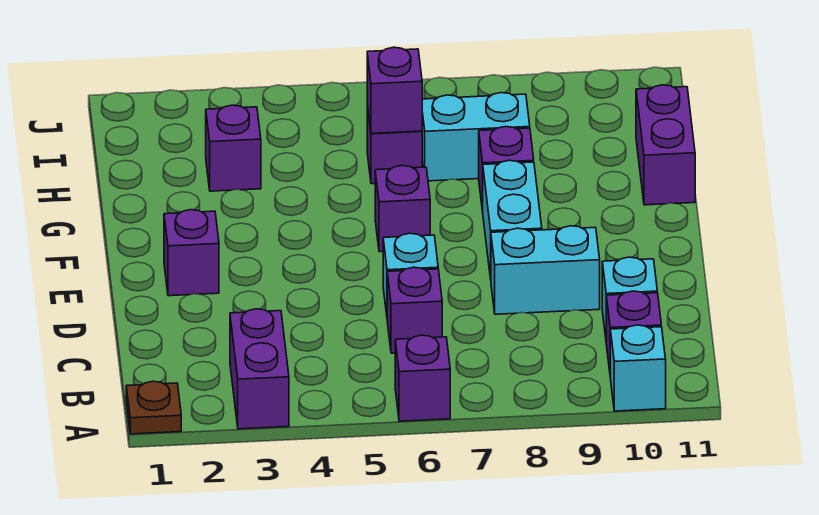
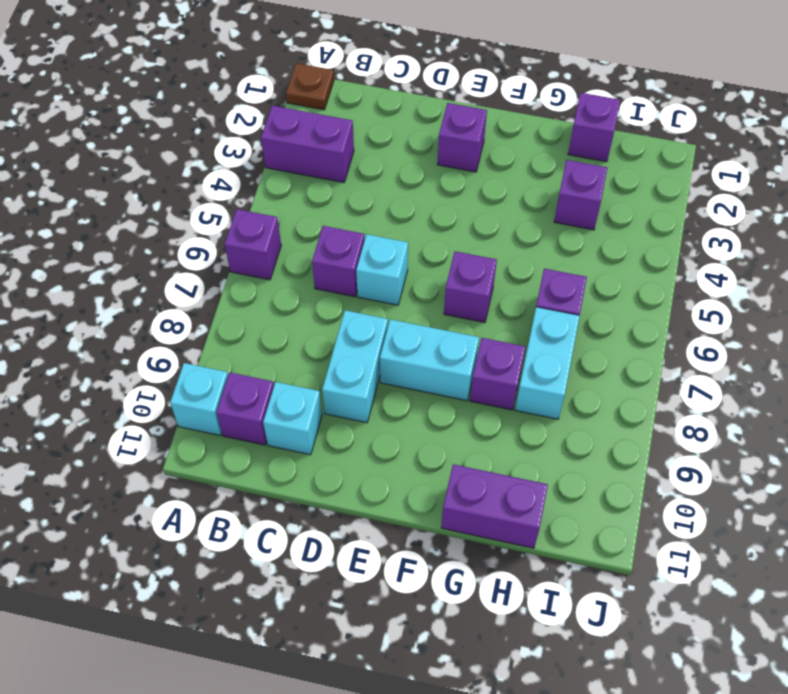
purple 1x1 brick [367,47,422,133] -> purple 1x1 brick moved to [568,93,620,162]

